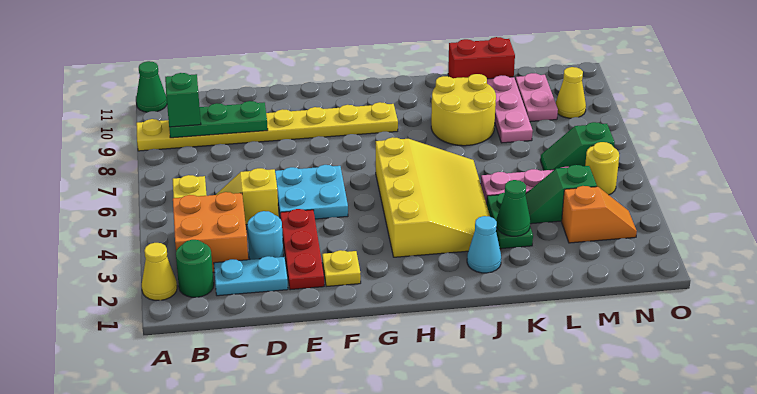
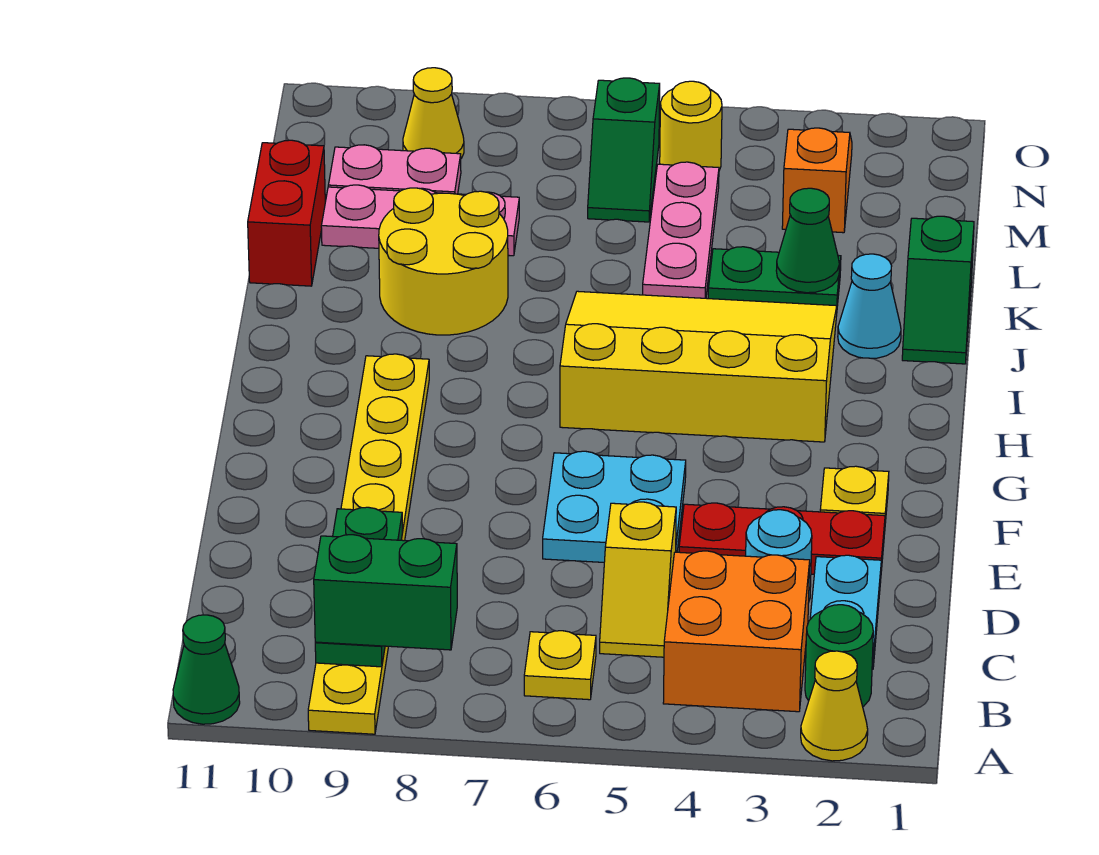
green 1x1 brick [165,73,201,127] -> green 1x2 brick [314,535,457,650]
green 1x2 slope [526,165,597,224] -> green 1x2 slope moved to [902,216,974,364]

